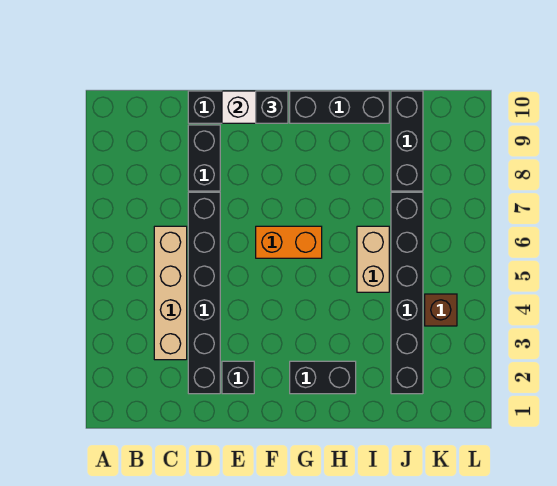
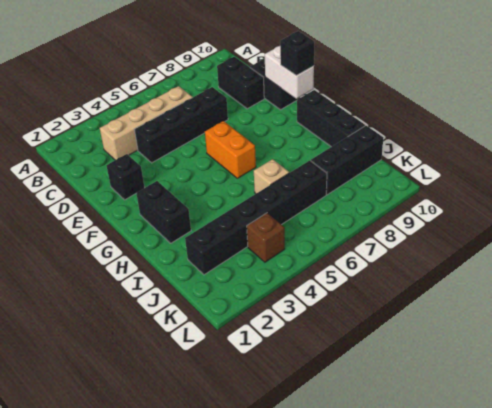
black 1x6 brick [188,192,220,394] -> black 1x4 brick [134,87,228,163]
black 1x2 brick [188,125,220,191] -> black 1x2 brick turned to [217,57,264,109]
tan 1x2 brick [357,226,389,292] -> tan 1x1 brick [254,159,289,194]

